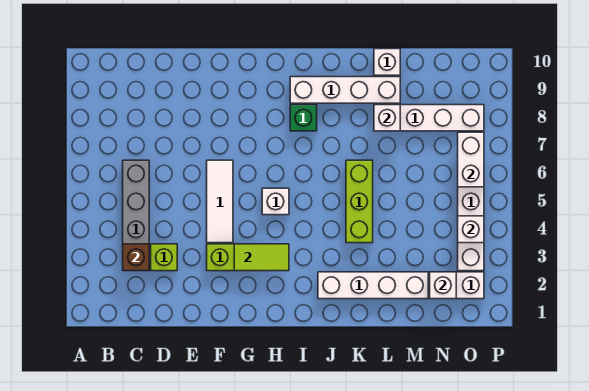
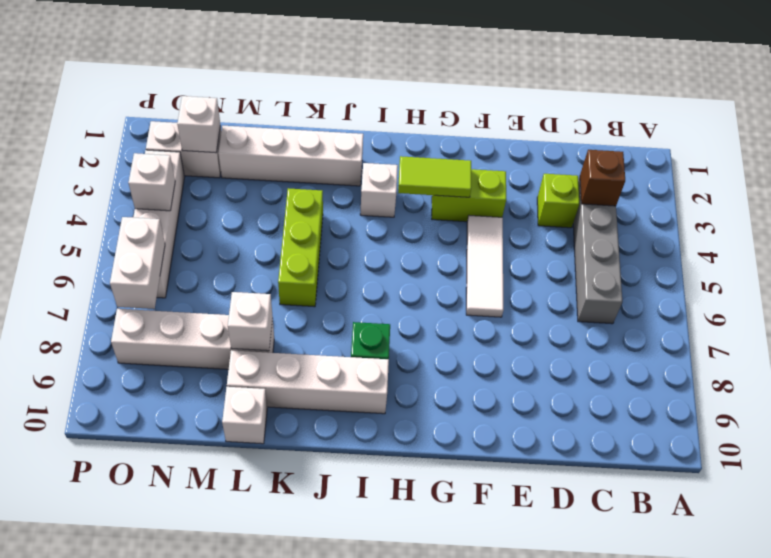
white 1x1 brick [262,188,289,215] -> white 1x1 brick moved to [360,163,398,217]

